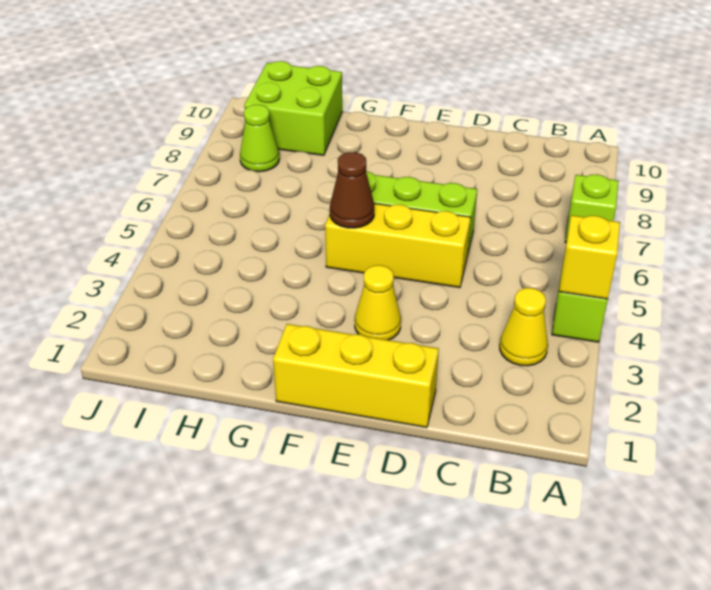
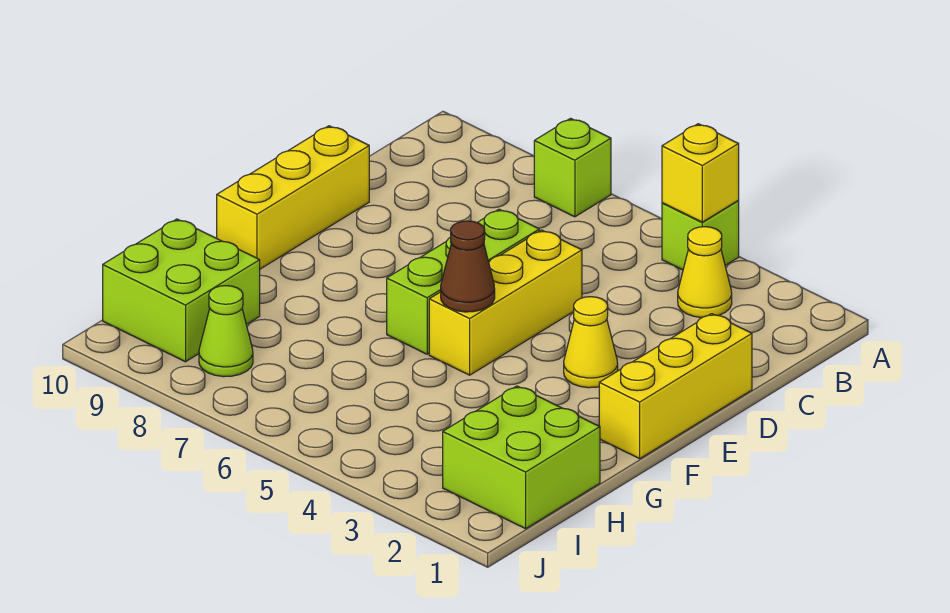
none -> yellow 1x3 brick [217,126,369,269]
none -> lime 2x2 brick [443,386,600,529]

